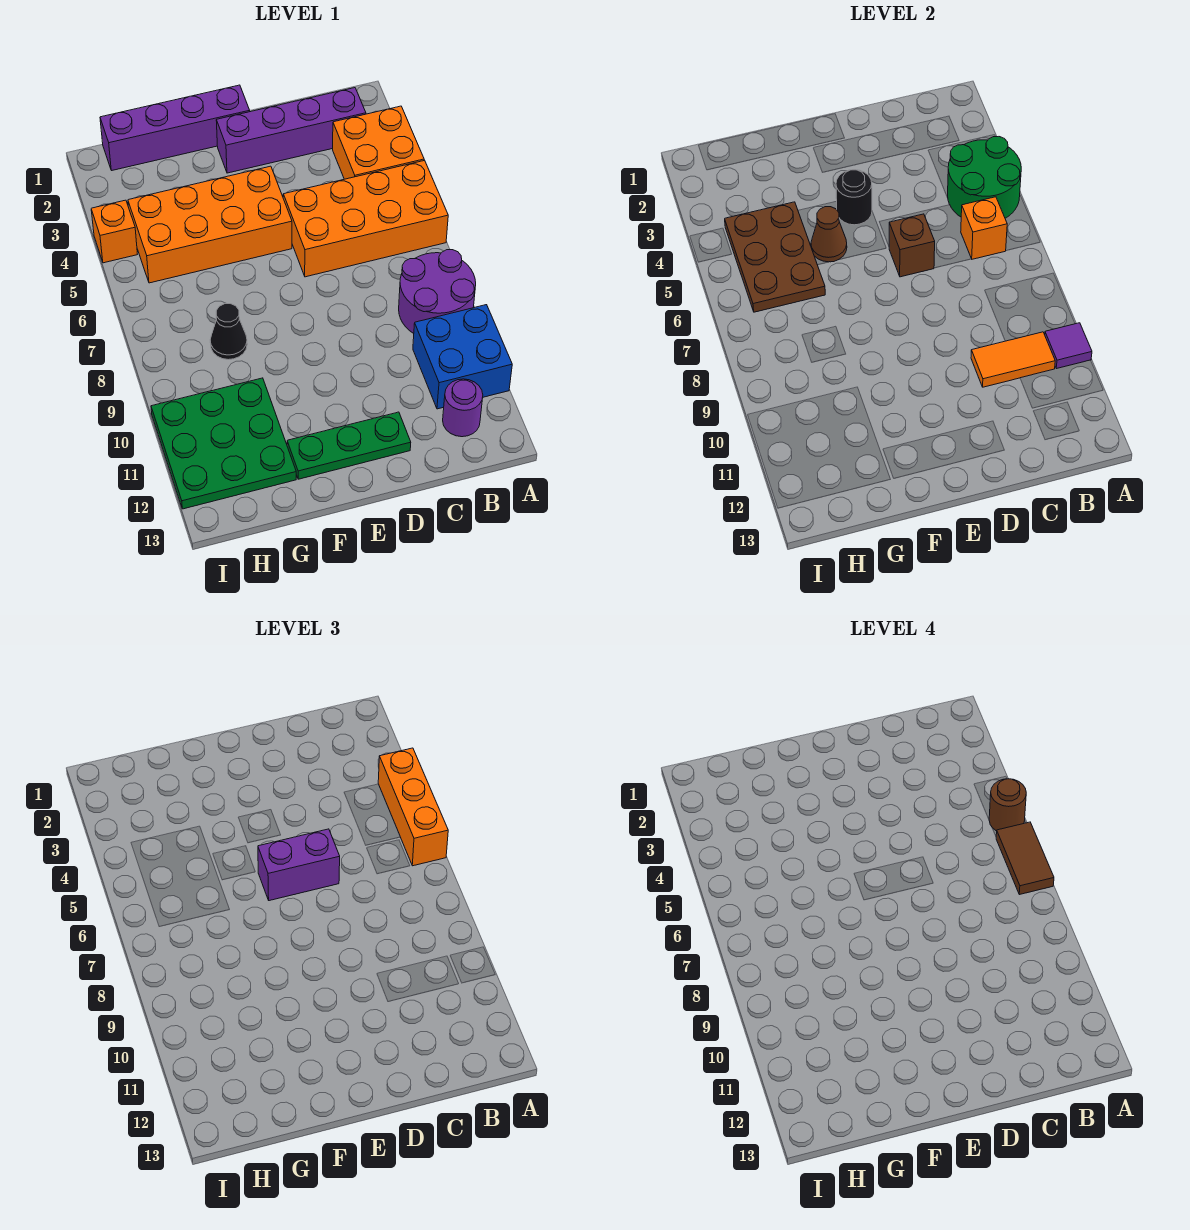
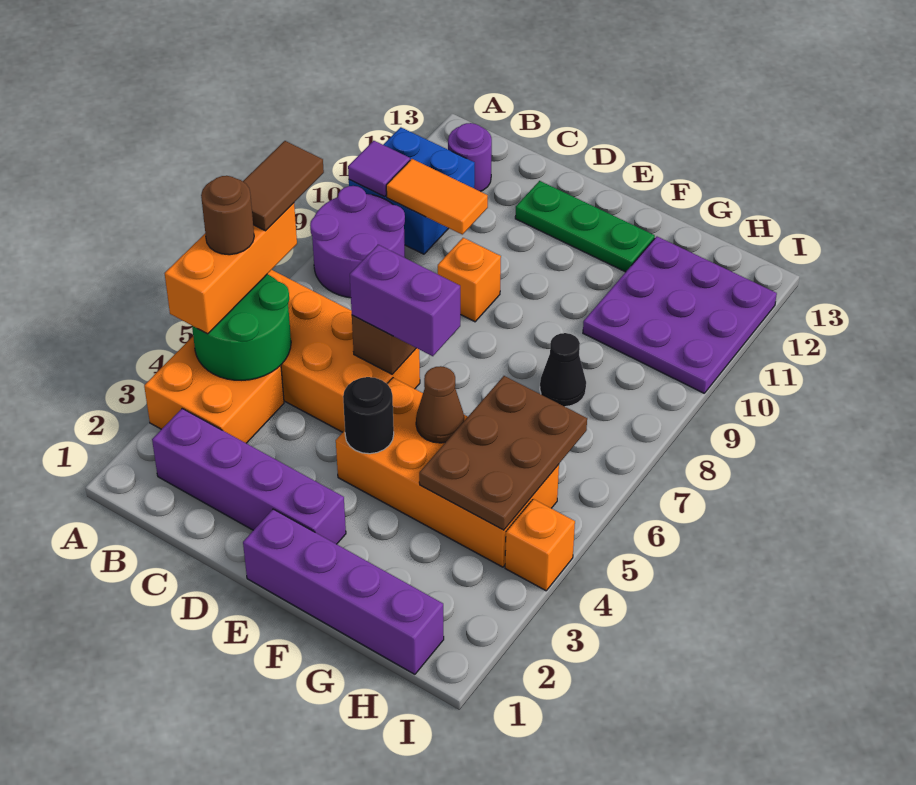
orange 1x1 brick [961,197,1007,259] -> orange 1x1 brick moved to [438,238,501,322]
green 3x3 plate [151,378,296,509] -> purple 3x3 plate [583,237,777,393]

